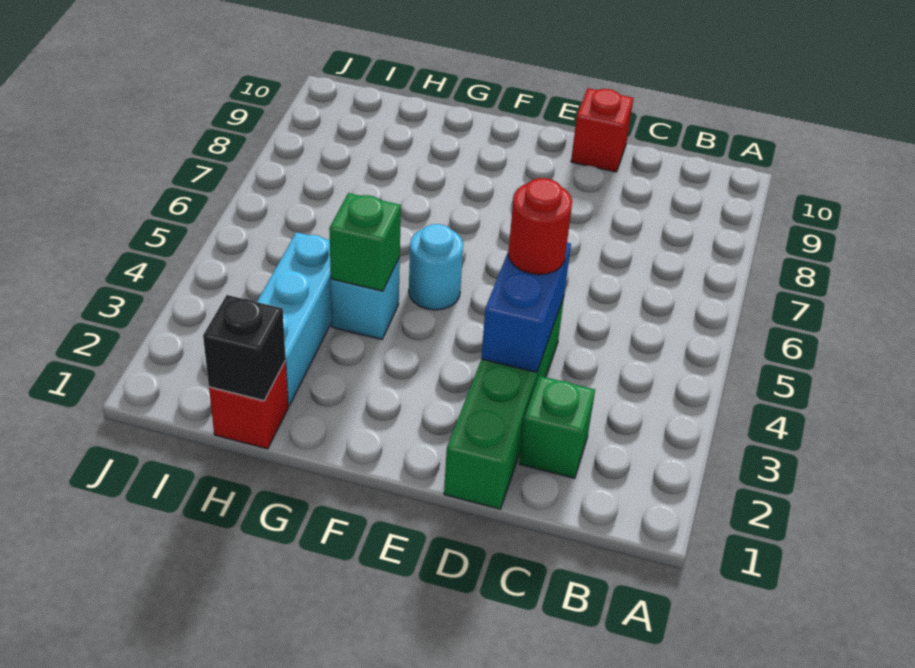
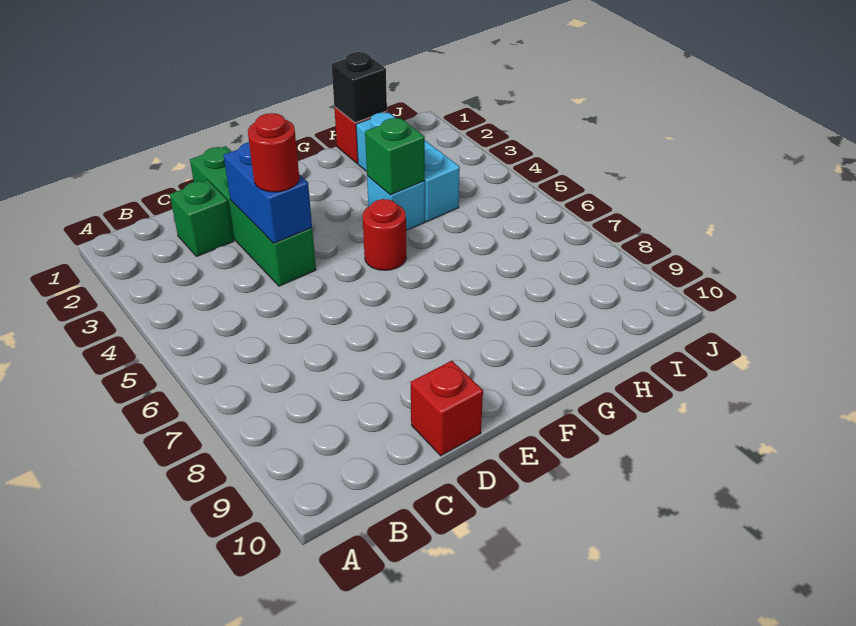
cyan 1x1 round brick [409,224,463,310] -> red 1x1 round brick [362,199,406,270]

